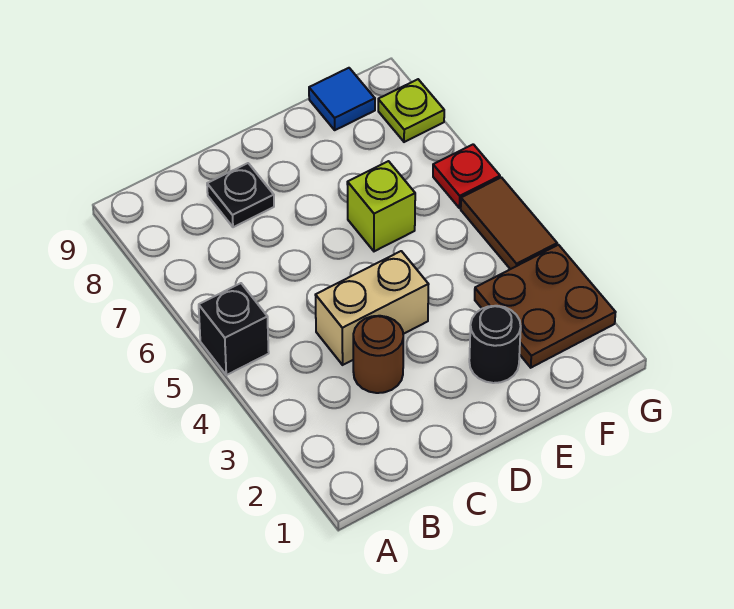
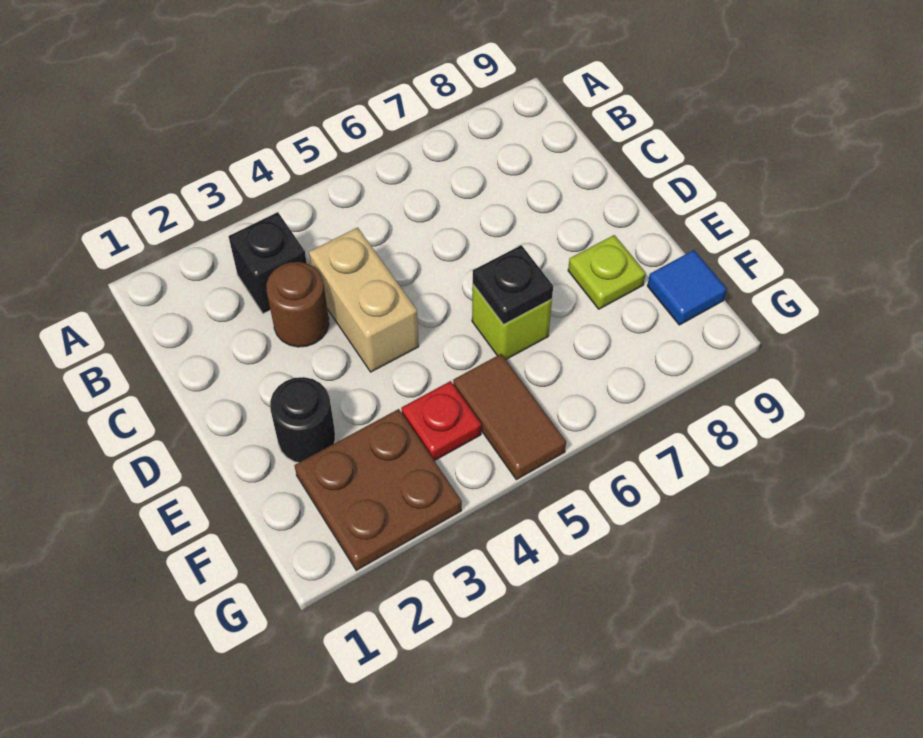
black 1x1 brick [199,283,269,375] -> black 1x1 brick moved to [229,212,307,314]
black 1x1 plate [207,163,274,227] -> black 1x1 plate moved to [473,245,553,324]
brown 1x2 tile [461,177,557,269] -> brown 1x2 tile turned to [453,354,566,480]
red 1x1 plate [433,144,500,208] -> red 1x1 plate moved to [401,381,481,461]
lime 1x1 plate [378,79,444,142] -> lime 1x1 plate moved to [568,235,646,309]

